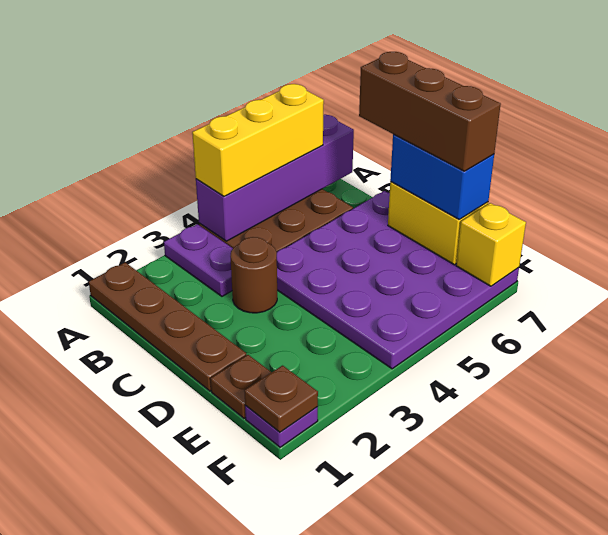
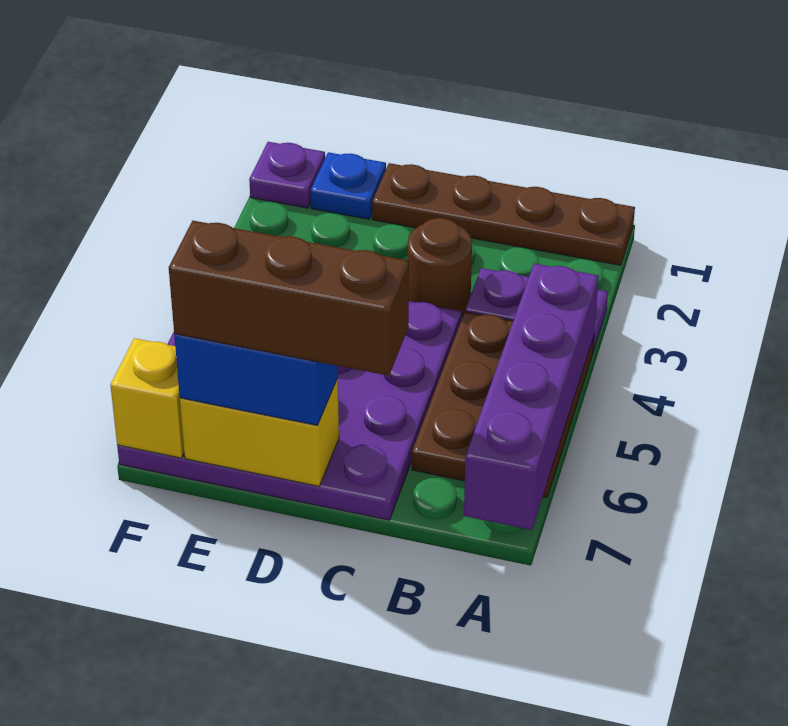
yellow 1x3 brick [192,84,324,196] -> none
brown 1x1 plate [211,355,272,418] -> blue 1x1 plate [311,152,386,219]
brown 1x1 plate [244,366,318,432] -> none

